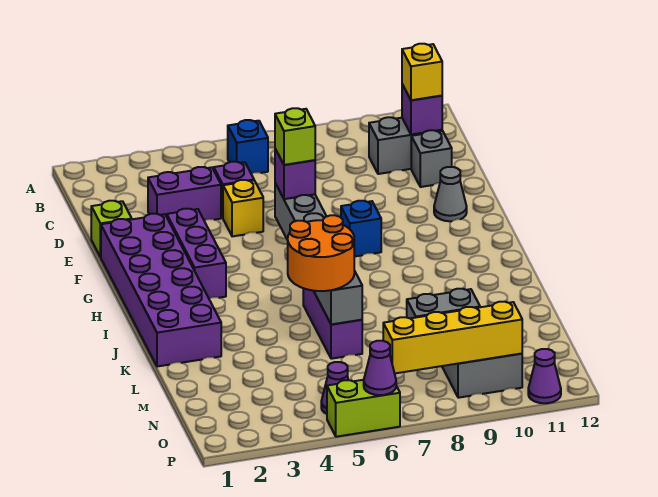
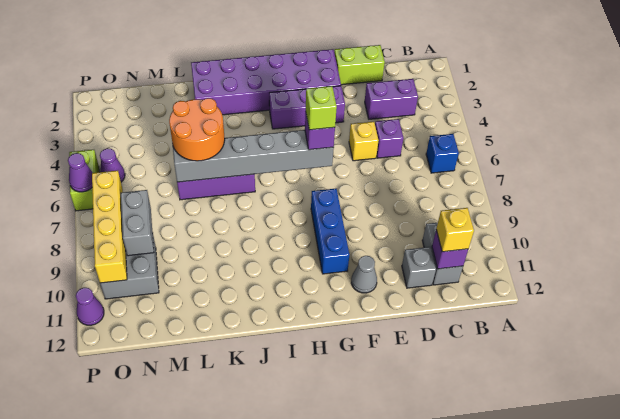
purple 1x2 brick [148,167,221,220] -> purple 1x2 brick turned to [365,79,418,119]
lime 1x1 brick [91,201,132,257] -> lime 1x2 brick [334,45,385,85]
blue 1x1 brick [341,201,381,257] -> blue 1x3 brick [311,189,349,274]

